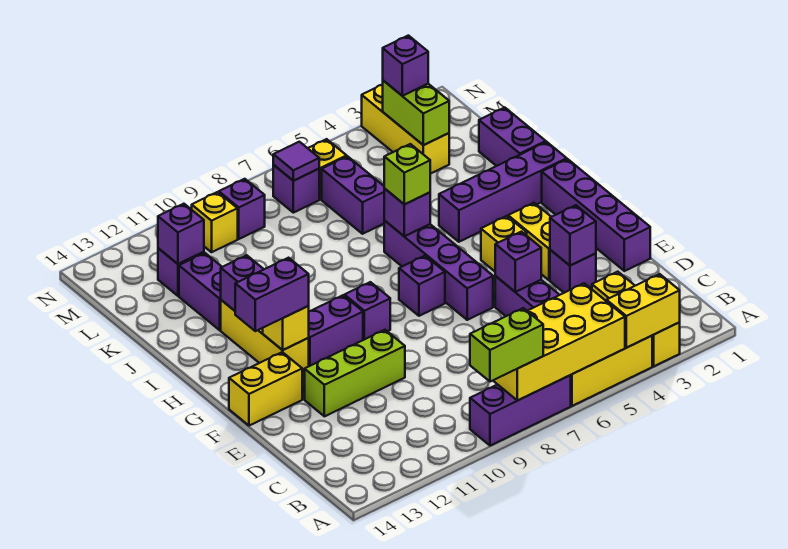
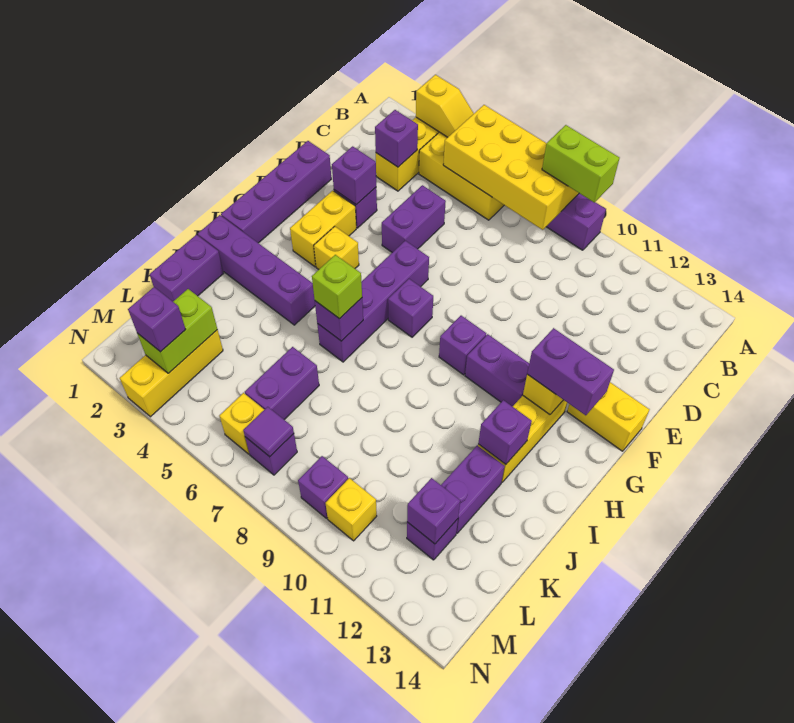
yellow 1x2 brick [606,274,680,348] -> yellow 1x2 slope [416,75,474,137]
purple 1x1 brick [495,232,541,292] -> purple 1x1 brick moved to [375,110,418,167]
lime 1x3 brick [305,330,405,416] -> none

